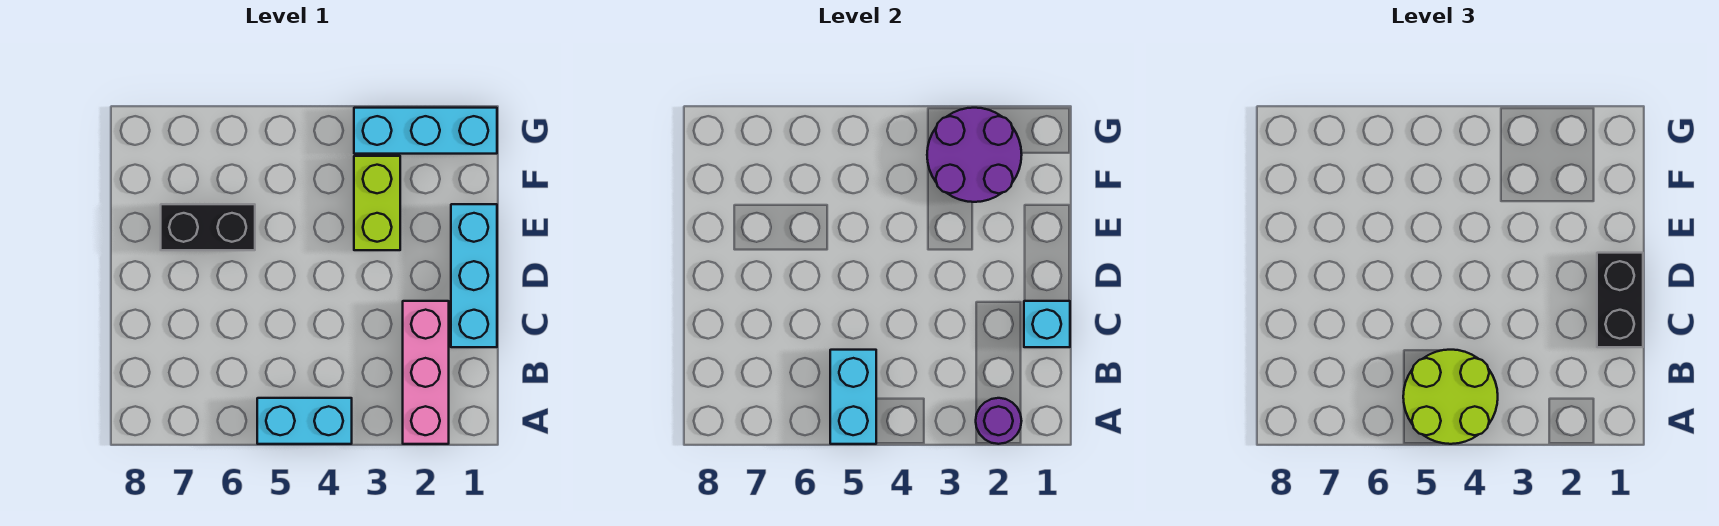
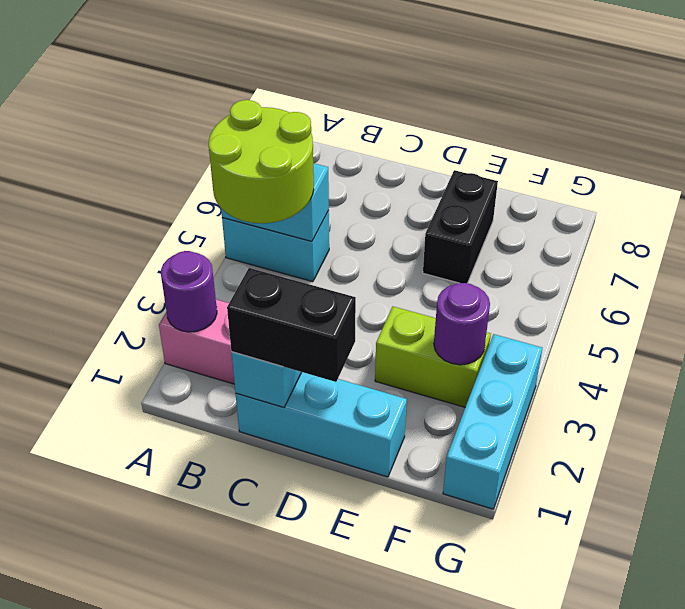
cyan 1x2 brick [257,398,352,444] -> cyan 1x2 brick turned to [222,211,329,282]
purple 2x2 round brick [927,108,1022,202] -> purple 1x1 round brick [434,283,490,365]

